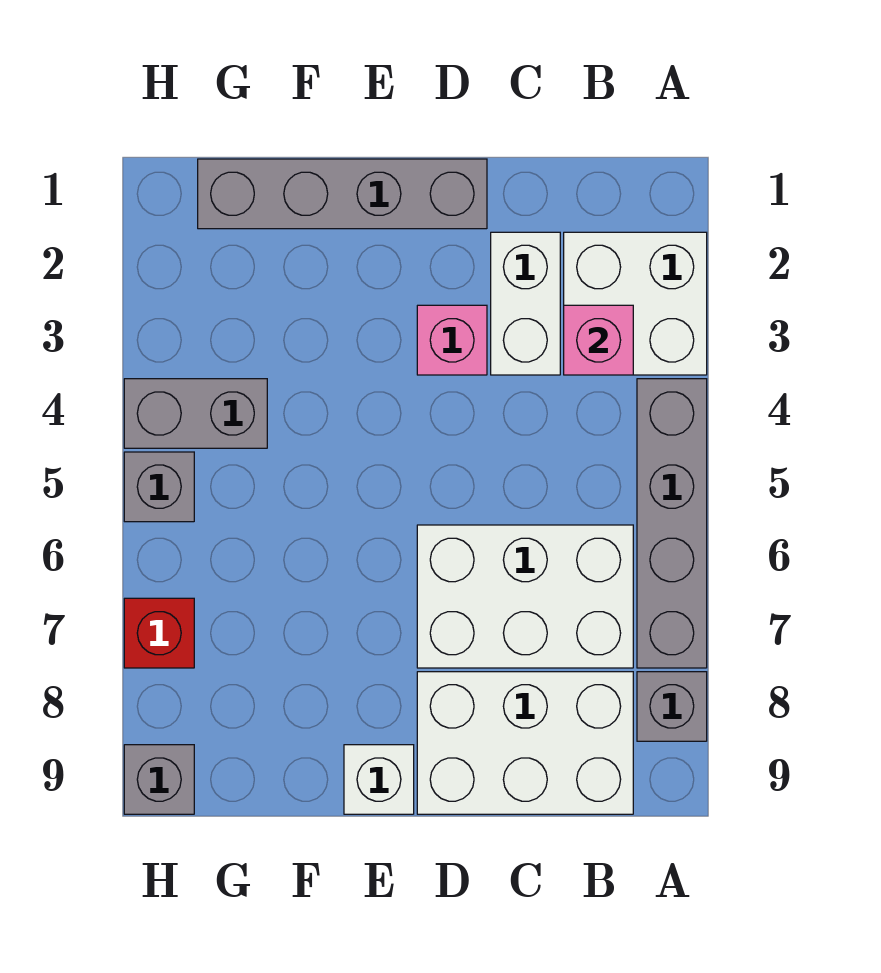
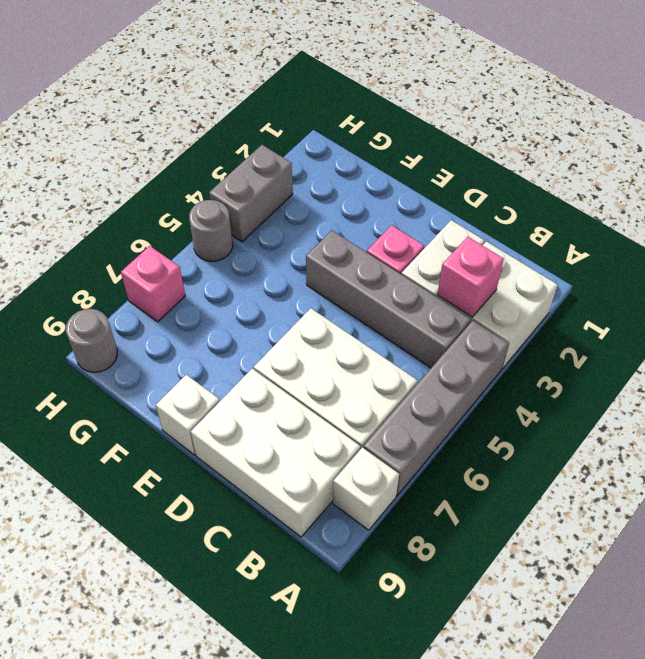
grey 1x1 brick [637,672,707,741] -> white 1x1 brick [333,447,399,530]
grey 1x4 brick [198,159,487,229] -> grey 1x4 brick moved to [306,230,471,368]
grey 1x2 brick [124,379,267,448] -> grey 1x2 brick turned to [209,145,293,242]
grey 1x1 brick [124,452,194,522] -> grey 1x1 round brick [189,200,233,261]
red 1x1 brick [124,598,194,668] -> pink 1x1 brick [121,246,185,322]
grey 1x1 brick [124,745,194,814] -> grey 1x1 round brick [66,309,117,372]

